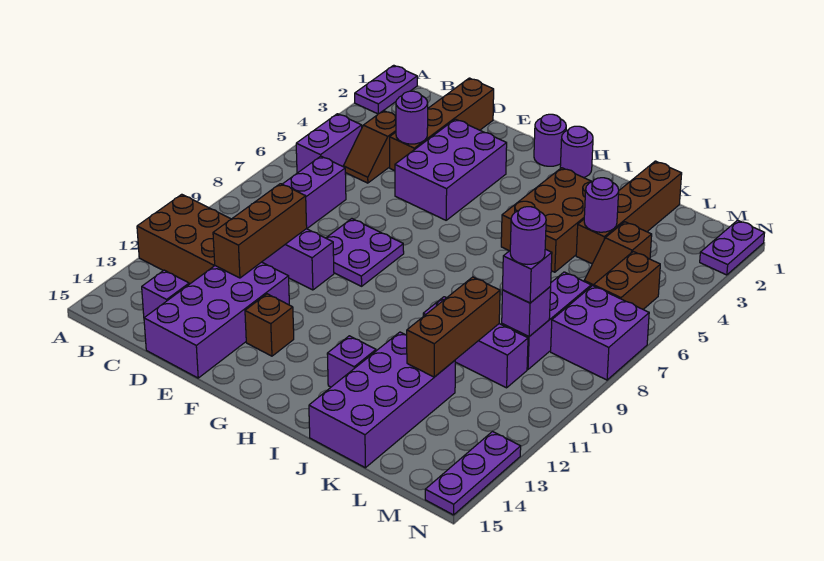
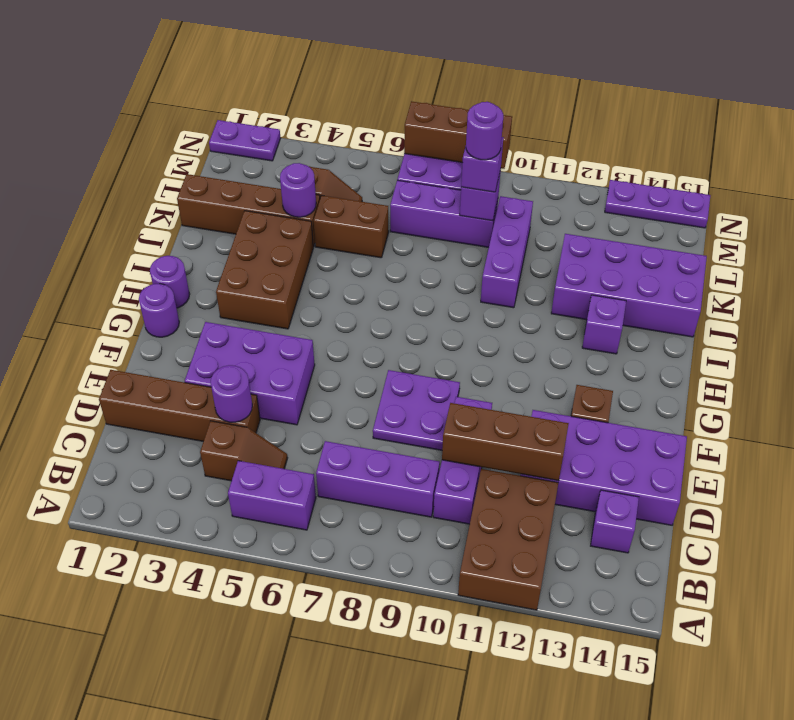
purple 1x2 plate [355,65,417,114] -> none
brown 2x3 brick [501,168,592,272] -> brown 2x3 brick turned to [216,211,313,329]
brown 1x3 brick [407,277,500,377] -> brown 1x3 brick moved to [404,101,512,169]
brown 1x2 brick [594,252,660,309] -> brown 1x2 brick moved to [314,195,389,258]

